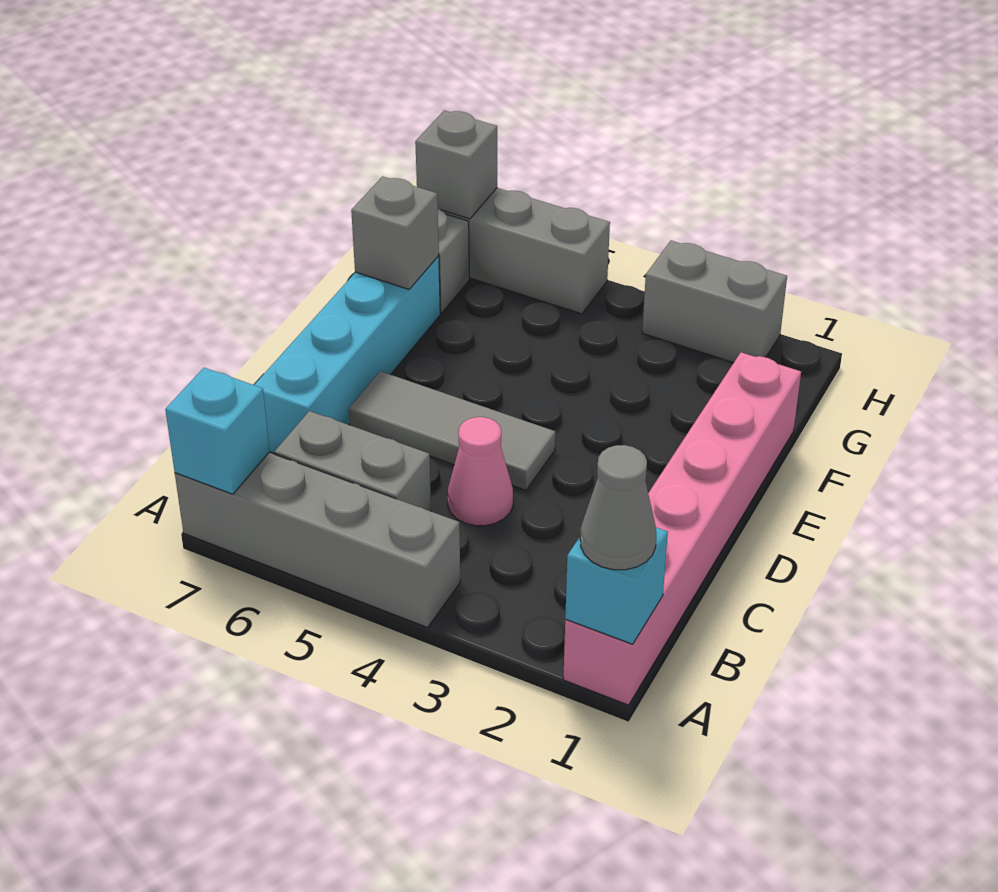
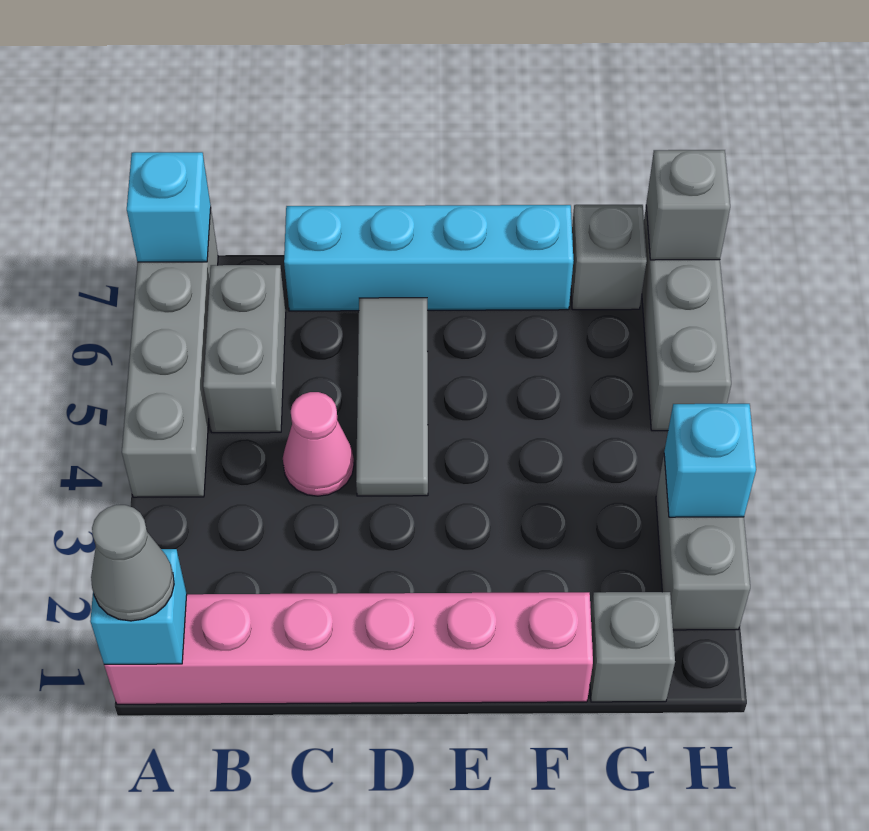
grey 1x1 brick [351,176,439,289] -> grey 1x1 brick moved to [590,592,675,702]
none -> cyan 1x1 brick [664,404,756,517]

